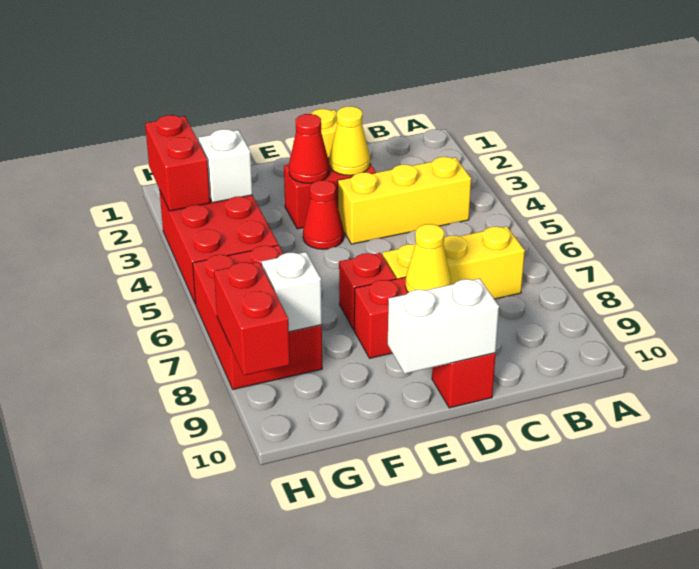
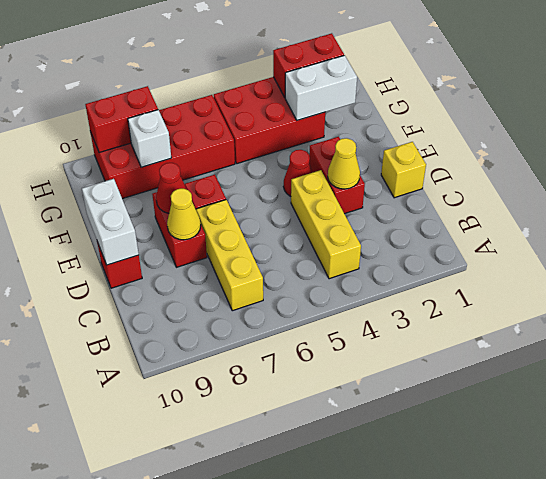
red 1x1 cone [289,114,330,183] -> red 1x1 cone moved to [156,163,187,213]
white 1x1 brick [198,129,252,203] -> white 1x2 brick [285,55,357,120]
red 2x3 brick [193,245,322,389] -> red 2x4 brick [90,95,235,199]

